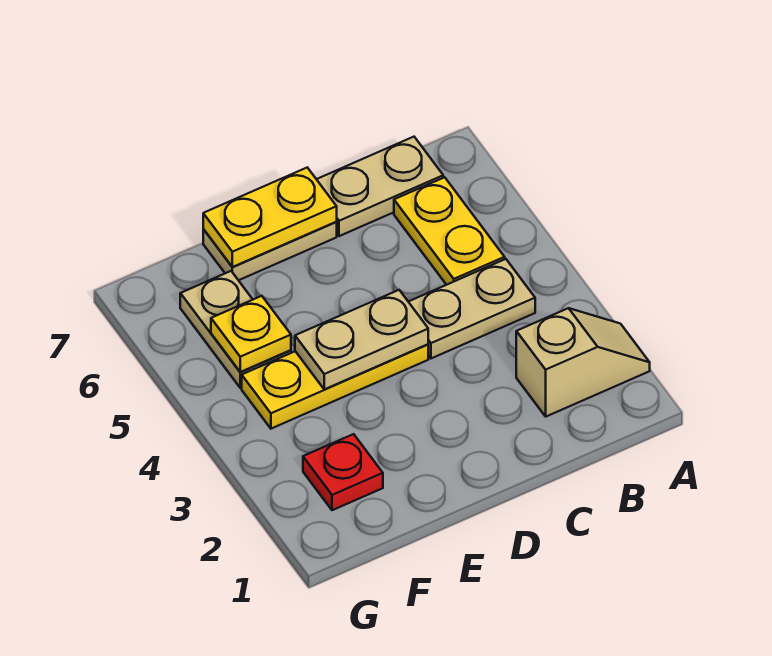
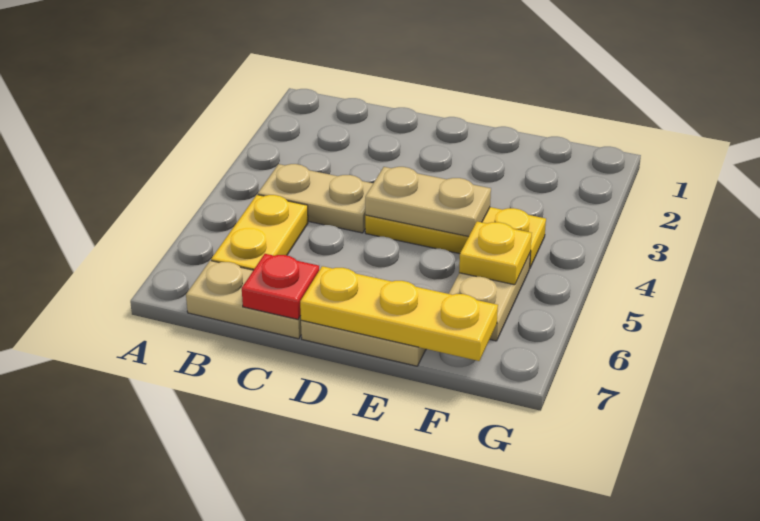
tan 1x2 slope [516,308,650,416] -> none
yellow 1x2 plate [203,168,337,267] -> yellow 1x3 plate [300,266,498,361]
red 1x1 plate [303,434,383,510] -> red 1x1 plate moved to [242,254,319,319]

